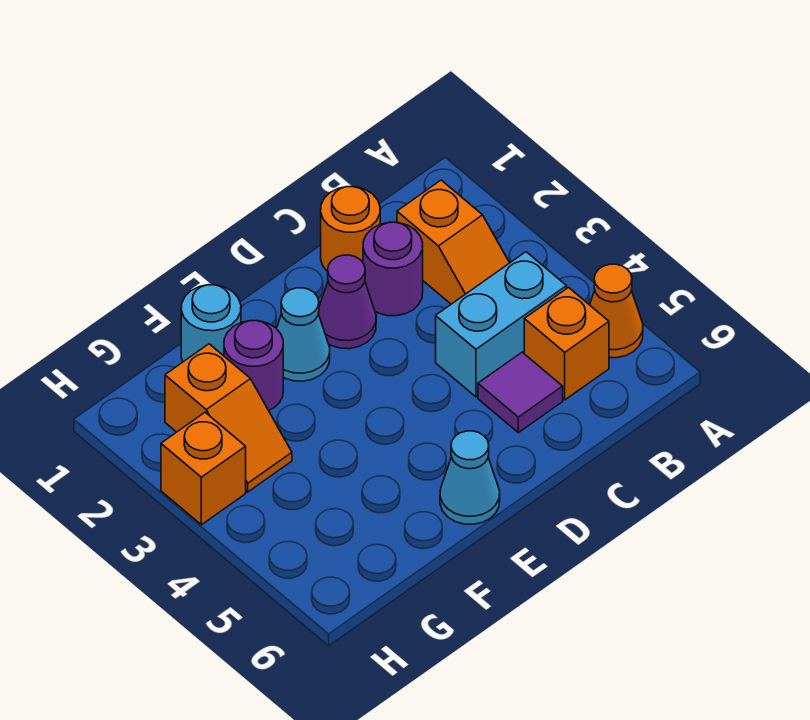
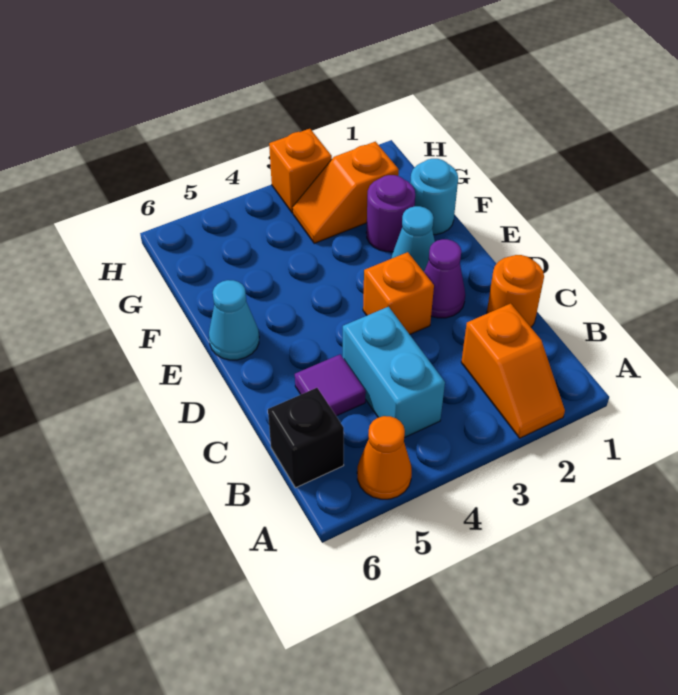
orange 1x2 slope [397,180,509,304] -> orange 1x2 slope turned to [461,303,565,438]
orange 1x1 brick [524,288,609,400] -> orange 1x1 brick moved to [363,252,434,334]
none -> black 1x1 brick [268,388,344,488]
purple 1x1 round brick [363,222,423,316] -> none

